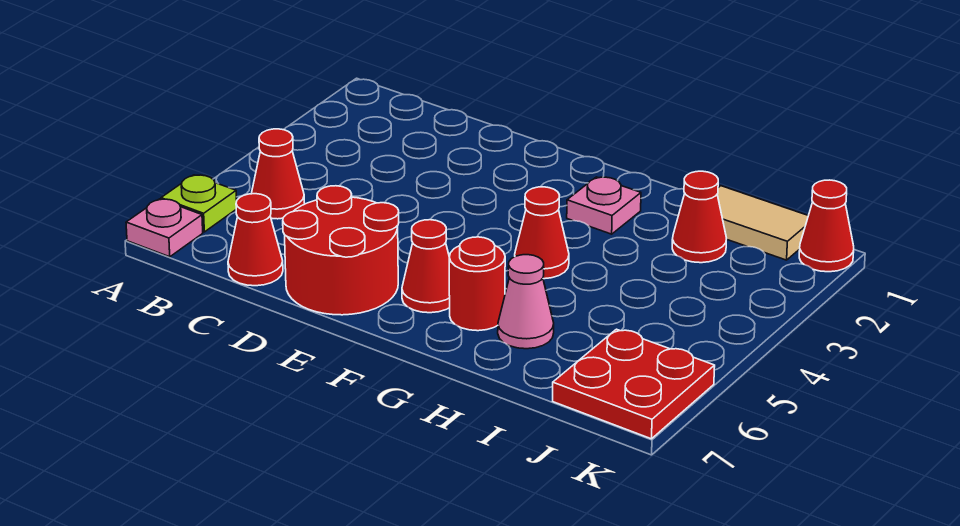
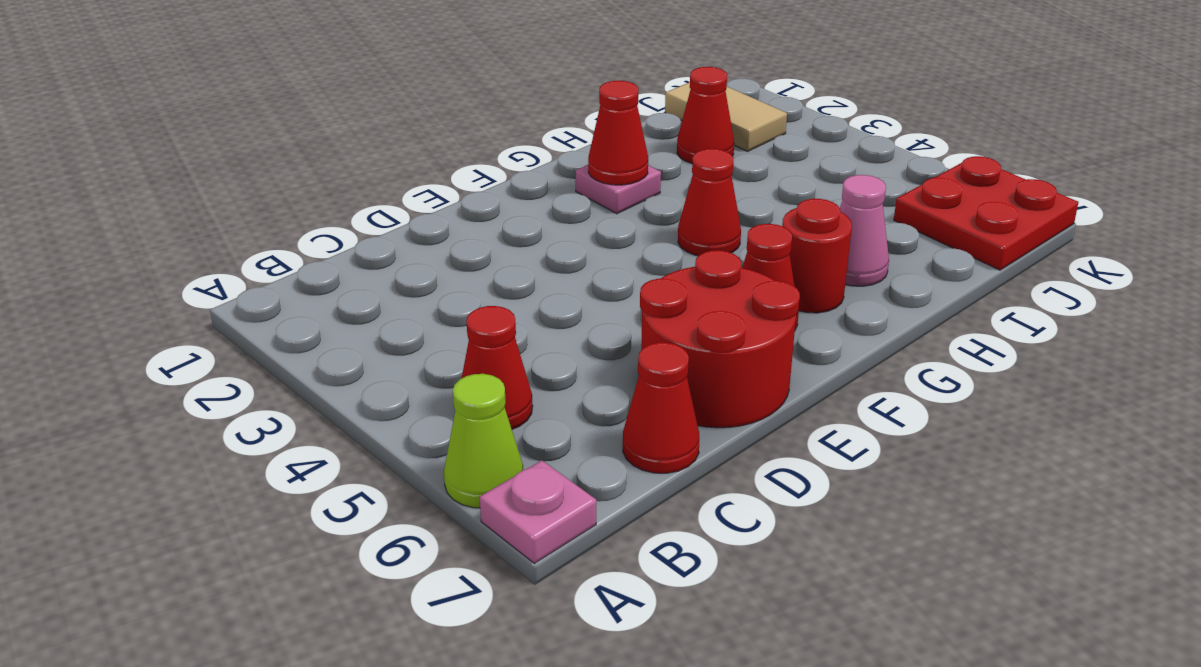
lime 1x1 plate [161,175,237,232] -> lime 1x1 cone [444,374,523,508]
tan 1x2 tile [717,186,808,260] -> tan 1x2 tile turned to [665,82,787,151]
red 1x1 cone [799,180,854,272] -> red 1x1 cone moved to [588,81,648,185]

